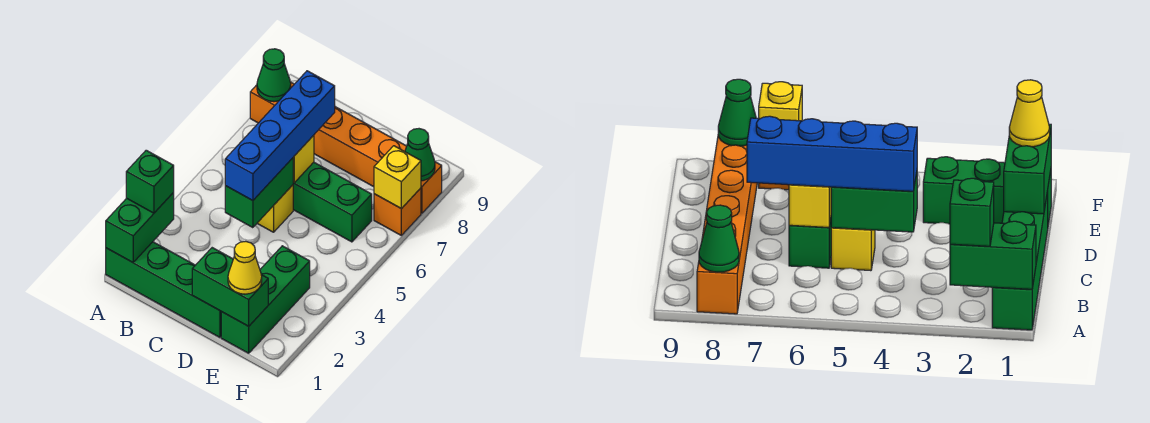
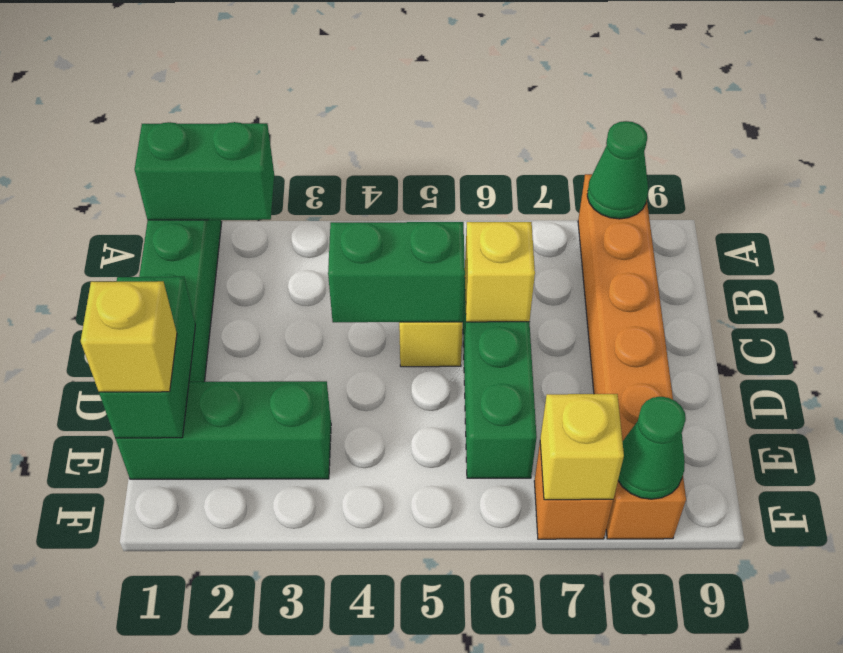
green 1x1 brick [126,150,174,213] -> none
blue 1x4 brick [225,71,335,201] -> none
yellow 1x1 cone [228,241,262,294] -> yellow 1x1 brick [81,281,177,392]

